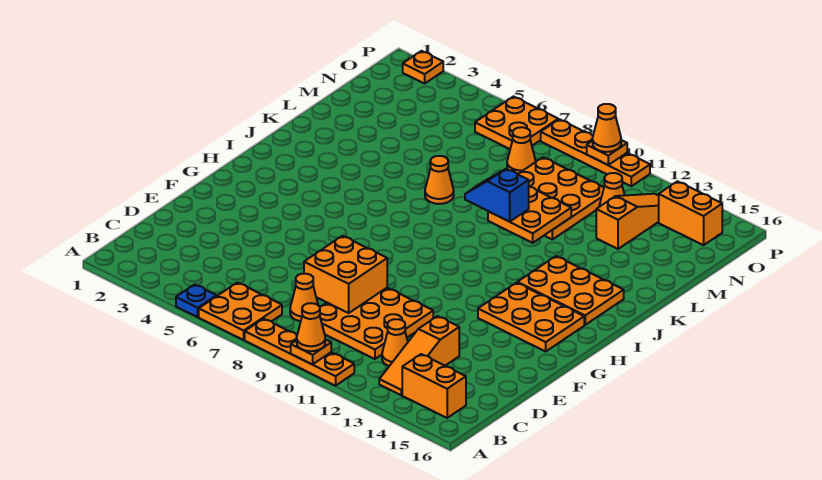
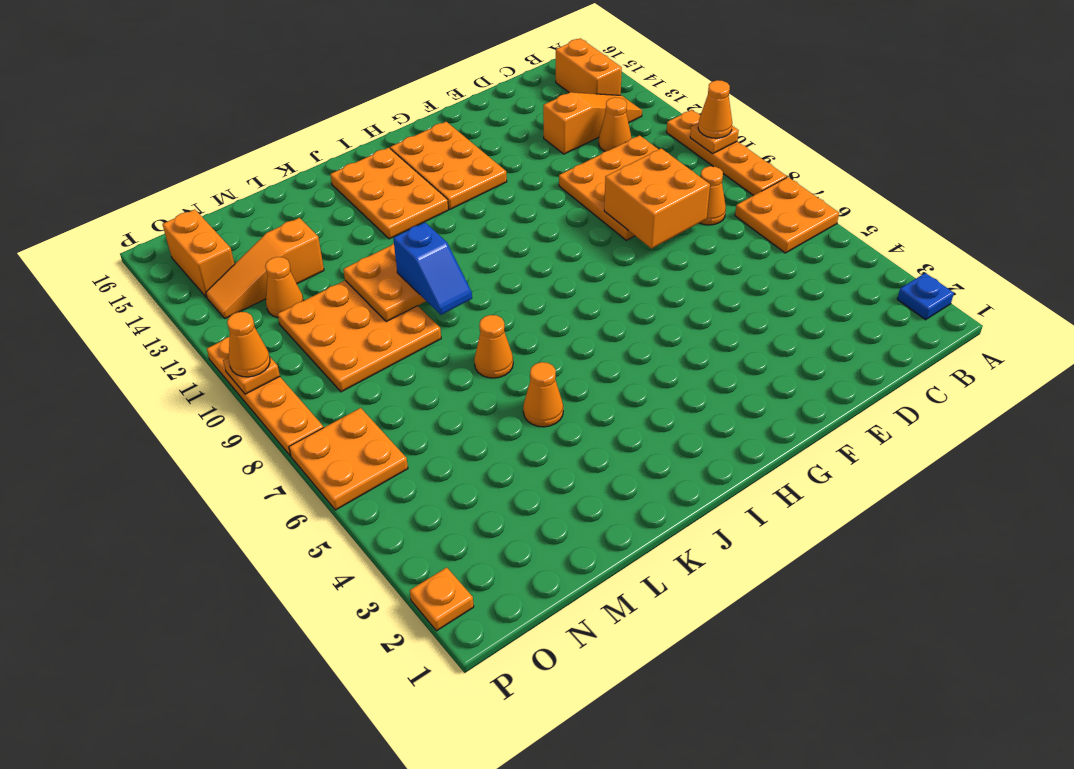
blue 1x1 plate [176,284,216,317] -> blue 1x1 plate moved to [897,273,954,320]
orange 1x1 cone [507,127,536,174] -> orange 1x1 cone moved to [523,362,563,427]

